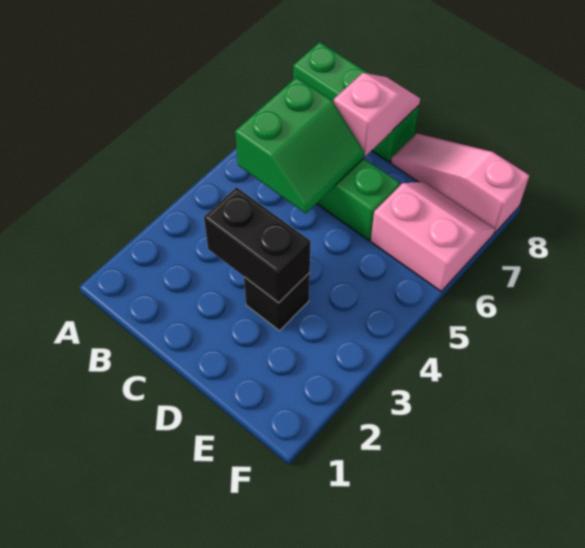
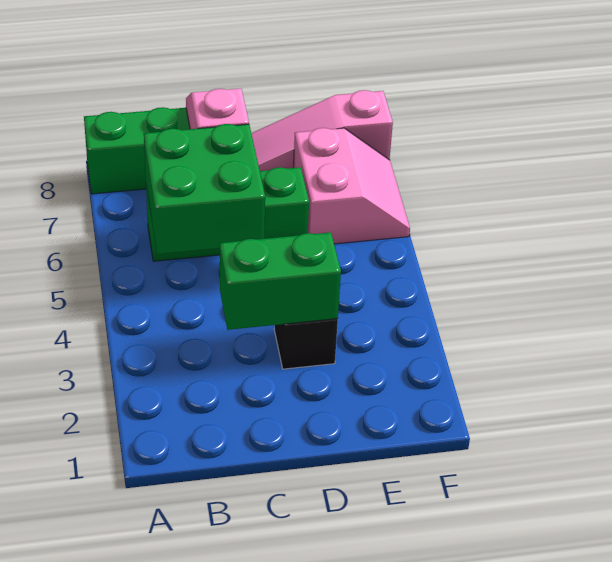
green 2x2 slope [235,77,364,213] -> green 2x2 brick [144,124,265,254]
black 1x2 brick [204,187,311,303] -> green 1x2 brick [220,232,341,330]
pink 2x2 slope [371,182,495,291] -> pink 2x2 slope turned to [294,128,410,244]

